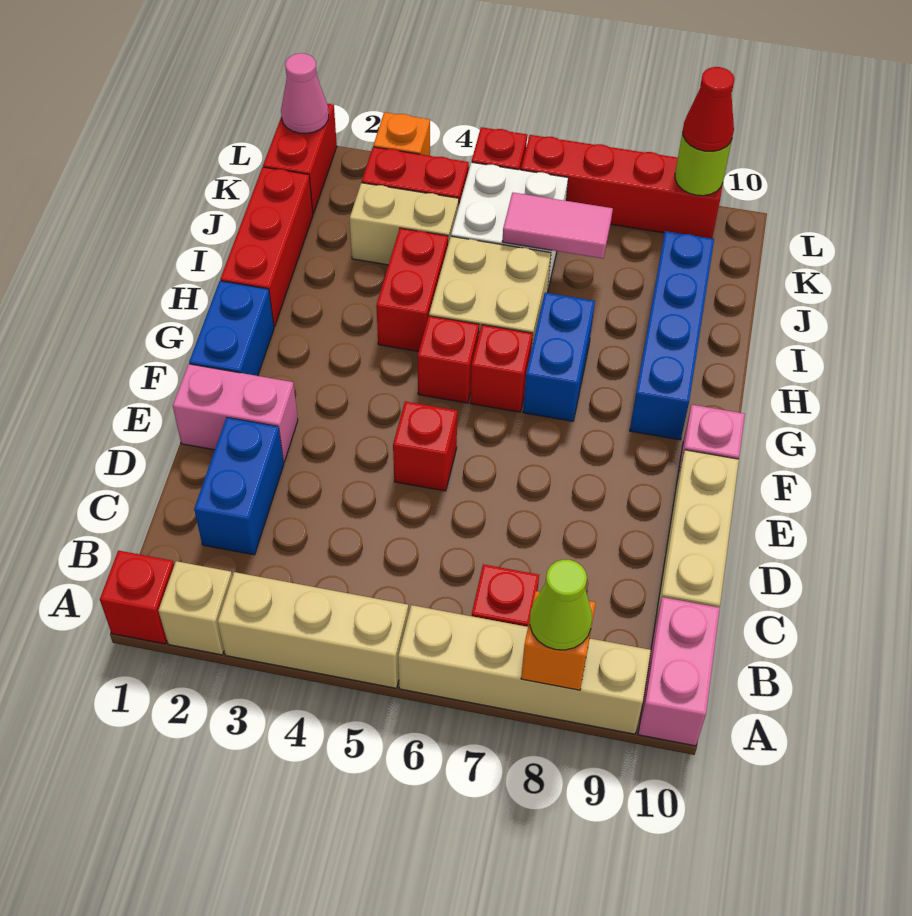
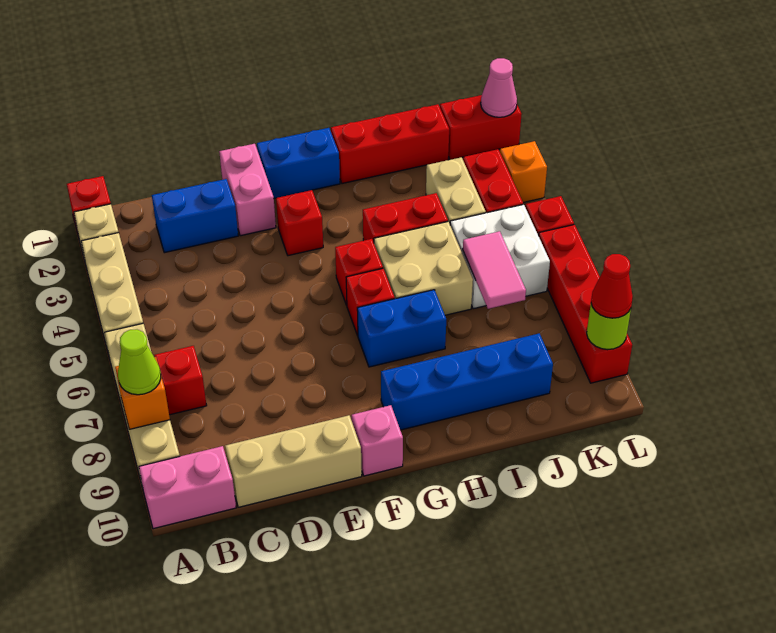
red 1x1 brick [393,401,457,491] -> red 1x1 brick moved to [276,190,323,256]

